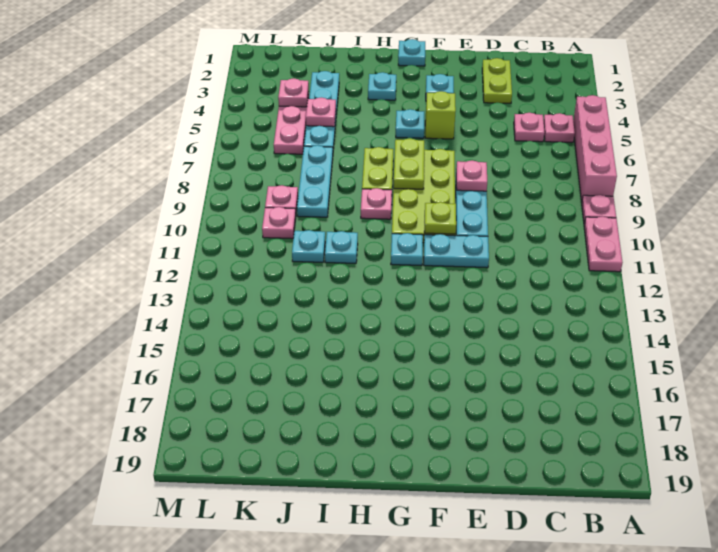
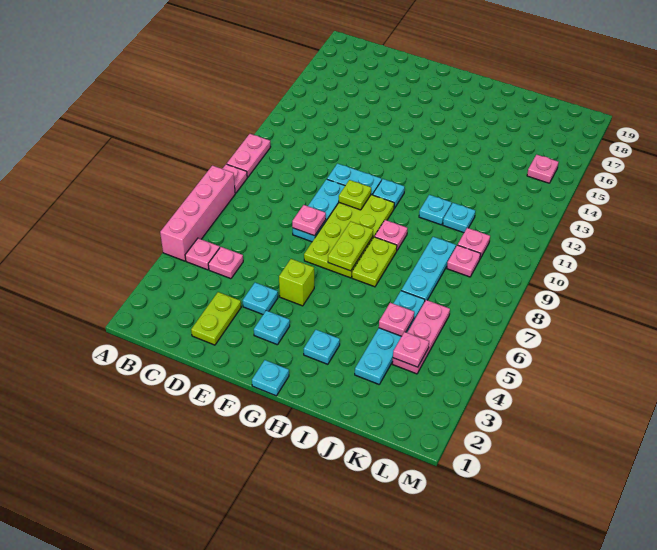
cyan 1x1 plate [396,109,424,138] -> cyan 1x1 plate moved to [243,283,278,314]
none -> pink 1x1 plate [527,155,559,183]

